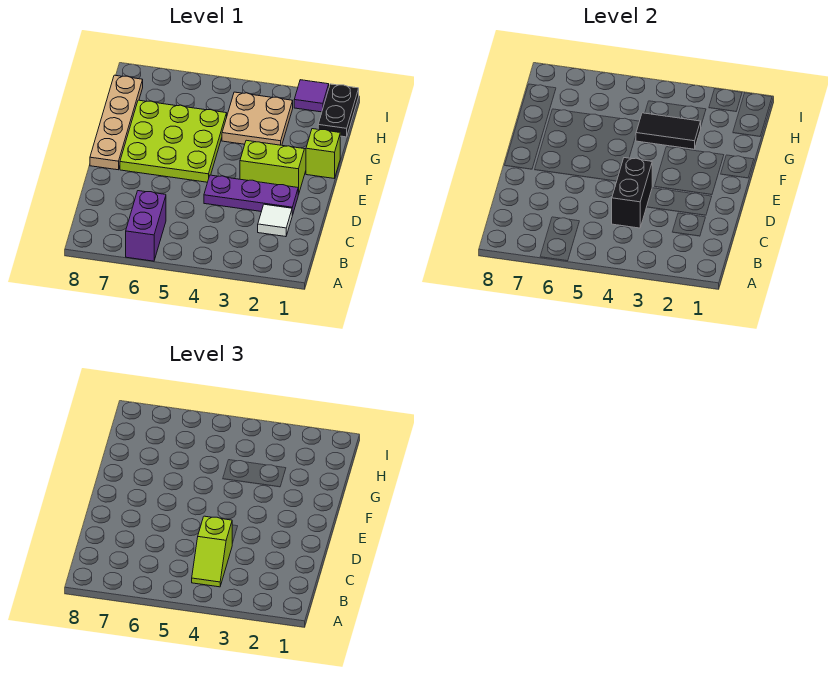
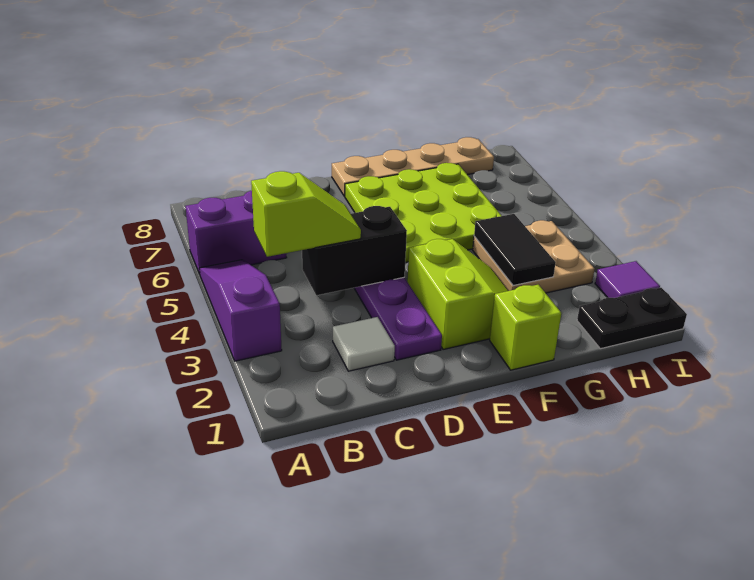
none -> purple 1x3 slope [199,260,282,361]
lime 1x2 slope [192,516,232,587] -> lime 1x2 slope turned to [251,171,361,257]

